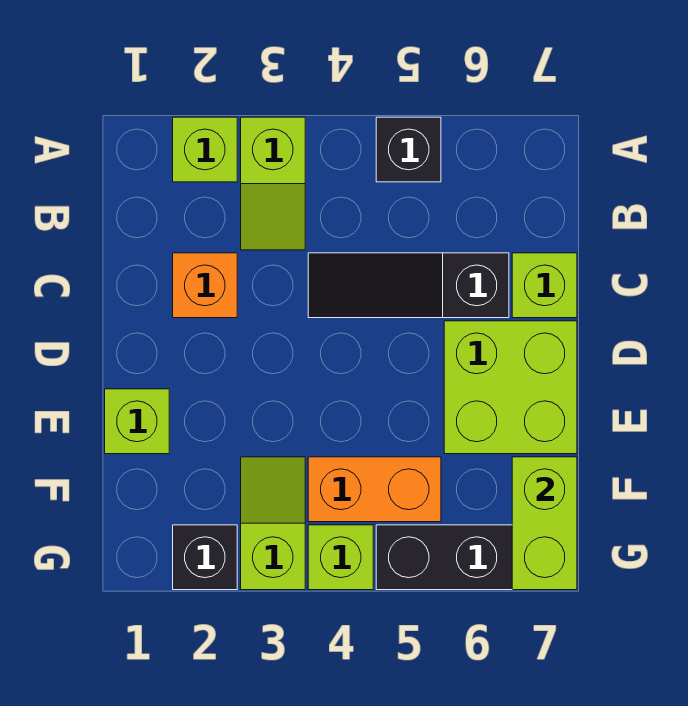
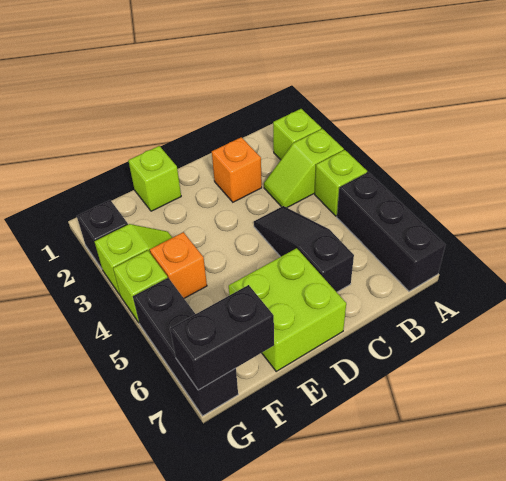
black 1x1 brick [376,117,441,182] -> black 1x3 brick [337,172,445,291]
lime 1x1 brick [512,253,577,318] -> lime 1x1 brick moved to [315,150,367,216]
orange 1x2 brick [308,457,441,522] -> orange 1x1 brick [150,232,207,298]
lime 1x2 brick [512,457,577,590] -> black 1x2 brick [170,285,274,390]

